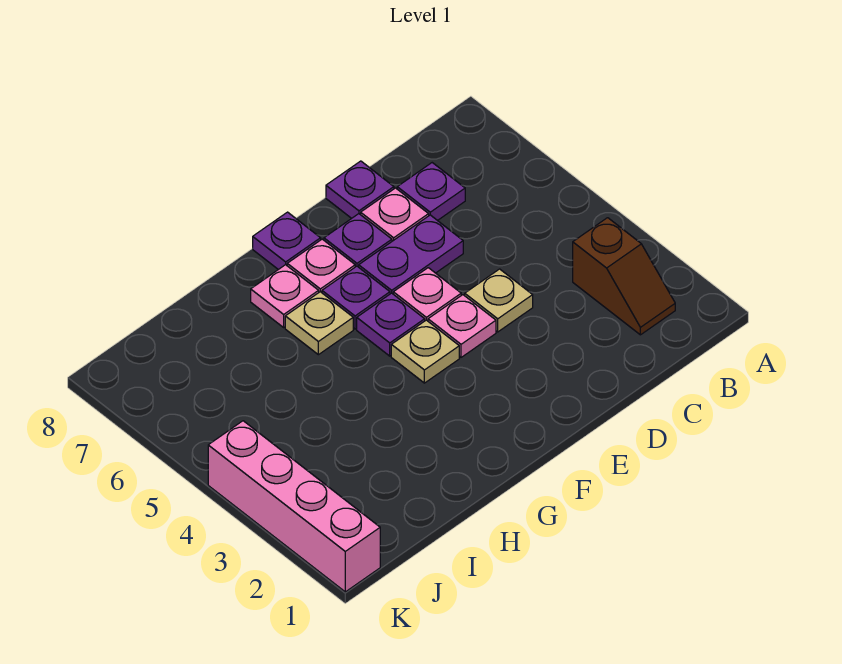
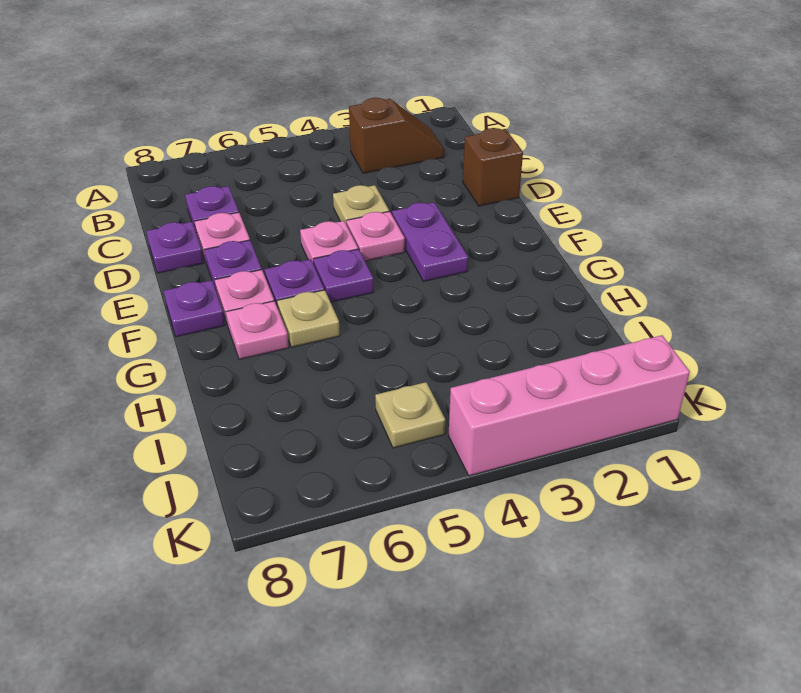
none -> brown 1x1 brick [463,128,523,206]
purple 1x2 plate [359,215,463,294] -> purple 1x2 plate moved to [392,202,468,282]
tan 1x1 plate [391,320,459,383] -> tan 1x1 plate moved to [375,382,445,448]

